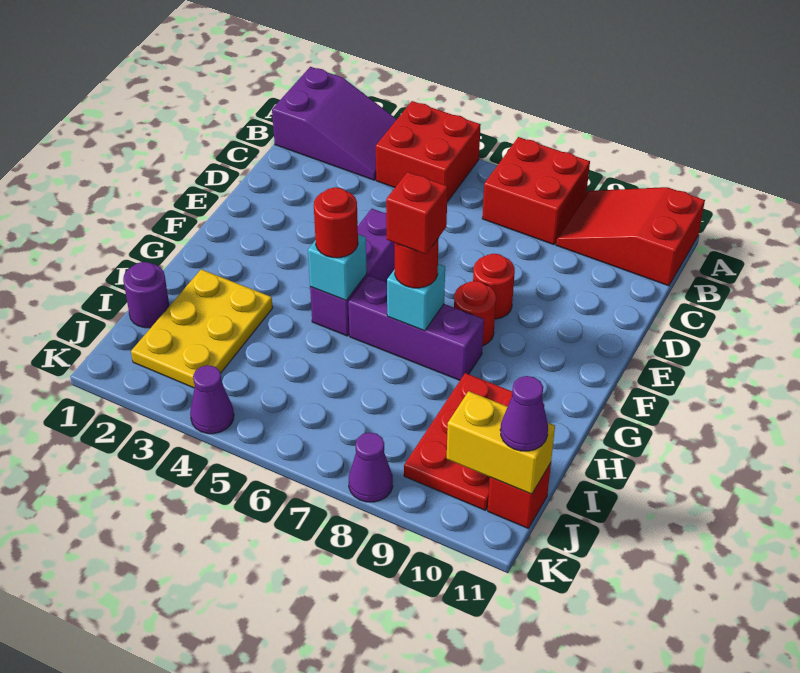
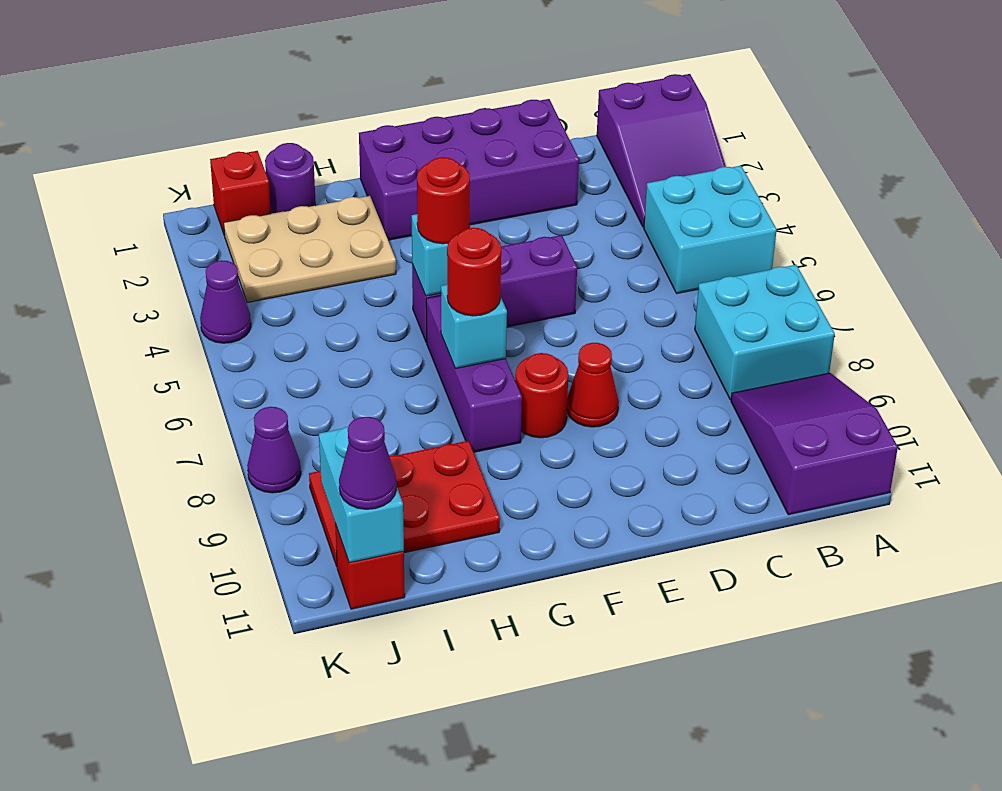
red 2x2 brick [376,101,481,202] -> cyan 2x2 brick [644,166,777,294]
red 2x2 brick [482,137,590,245] -> cyan 2x2 brick [695,265,835,400]
red 2x3 slope [556,187,705,286] -> purple 2x3 slope [731,373,898,515]
none -> purple 2x4 brick [359,99,579,240]
red 1x1 round brick [473,254,515,319] -> red 1x1 cone [567,343,619,427]
red 1x1 brick [386,172,448,254] -> red 1x1 brick moved to [210,151,271,235]
yellow 2x3 plate [131,269,273,388] -> tan 2x3 plate [224,196,396,303]
yellow 1x2 brick [447,391,555,494] -> cyan 1x2 brick [319,427,404,563]

